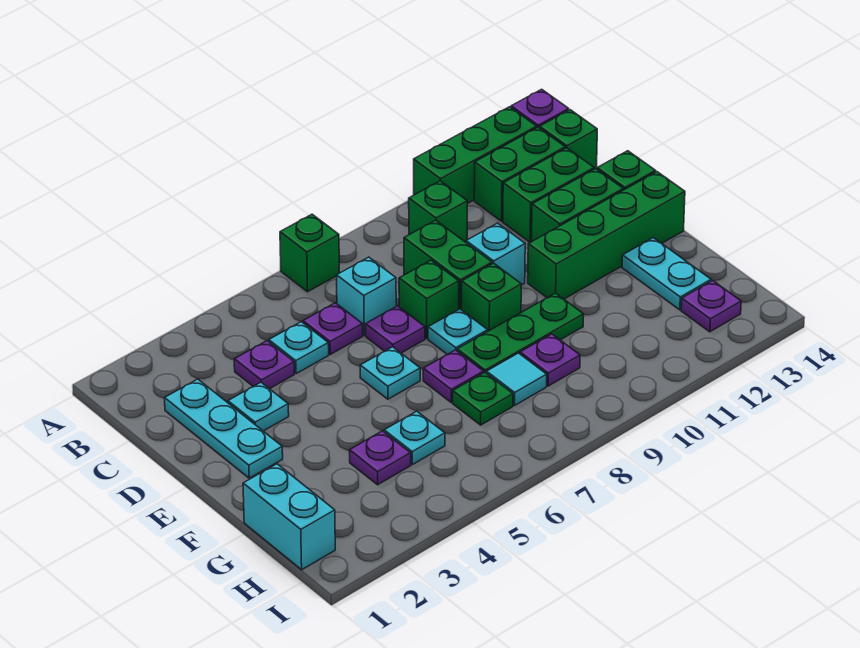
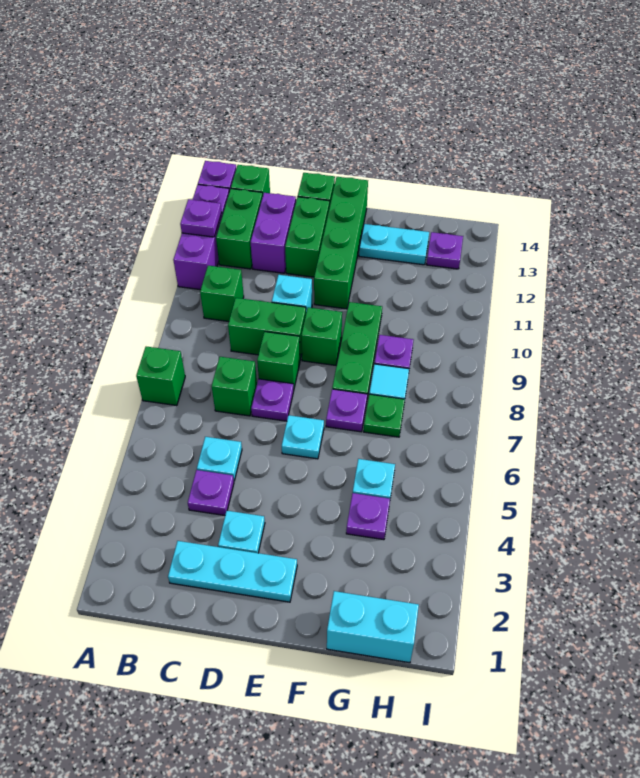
green 1x3 brick [414,107,537,204] -> purple 1x3 brick [173,185,229,290]
purple 1x1 plate [303,303,363,354] -> purple 1x1 plate moved to [180,199,222,237]
cyan 1x1 brick [337,257,396,335] -> green 1x1 brick [212,357,257,416]
green 1x2 brick [503,148,594,242] -> purple 1x2 brick [251,193,296,273]
cyan 1x1 plate [428,309,488,354] -> none

